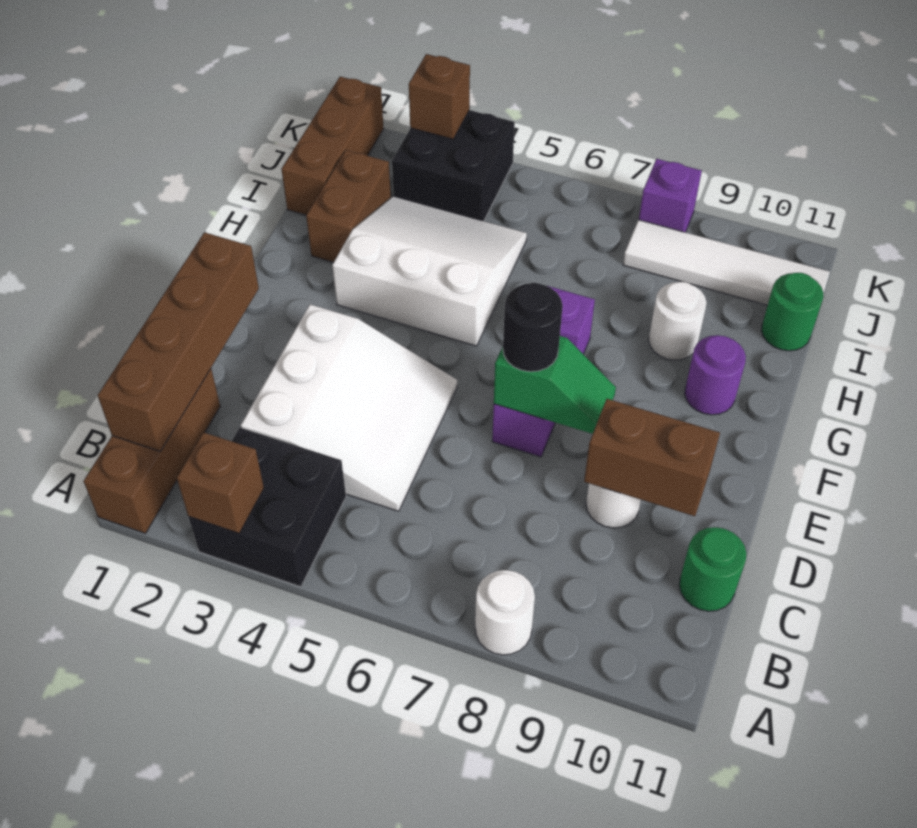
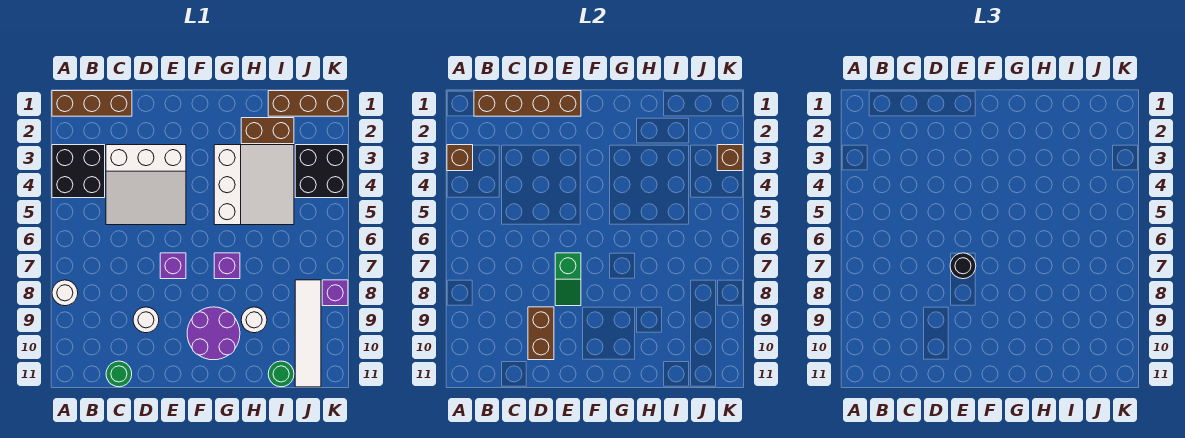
purple 1x1 round brick [685,335,746,415] -> purple 2x2 round brick [187,307,240,360]

